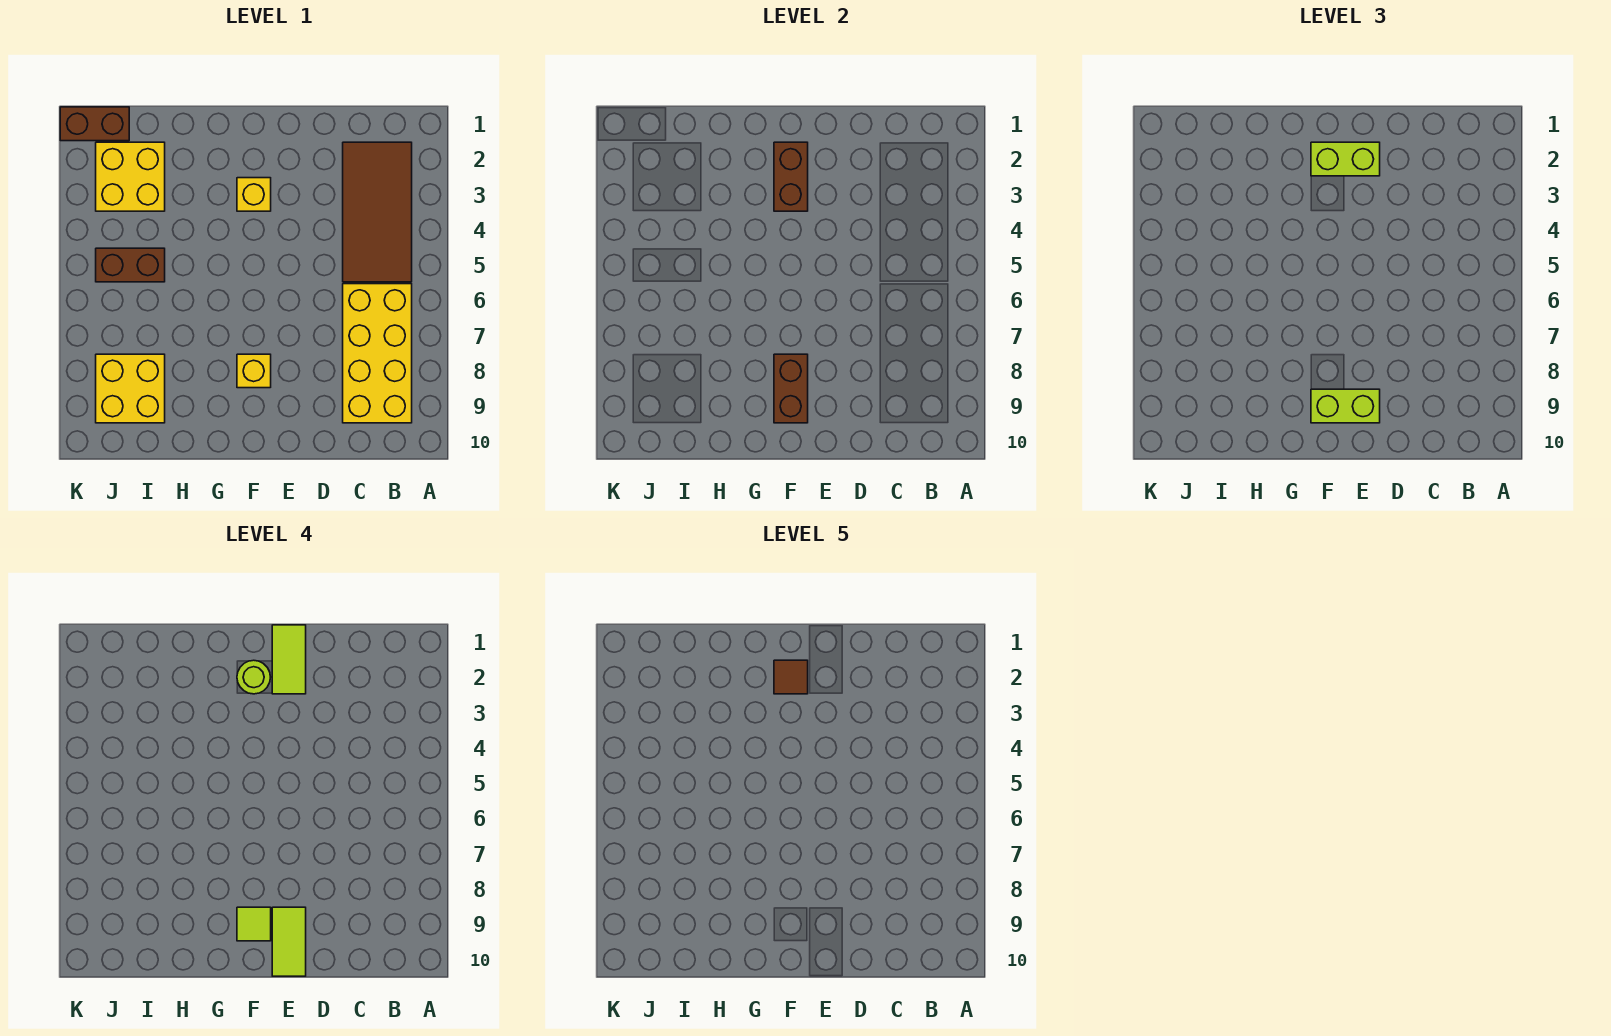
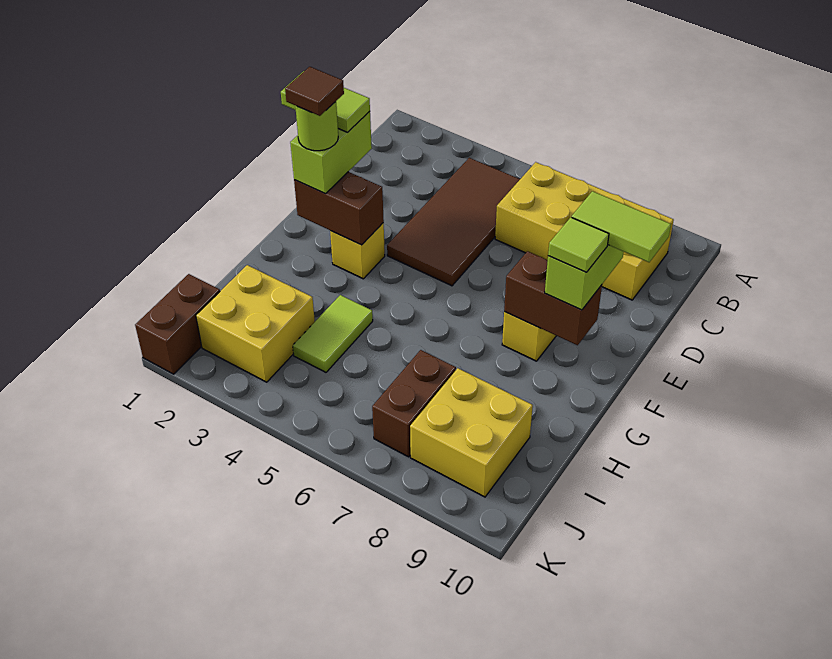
brown 2x4 tile [343,142,412,282] -> brown 2x4 tile turned to [387,158,520,286]
none -> lime 1x2 tile [293,295,373,372]
brown 1x2 brick [96,248,165,282] -> brown 1x2 brick moved to [372,350,456,457]

